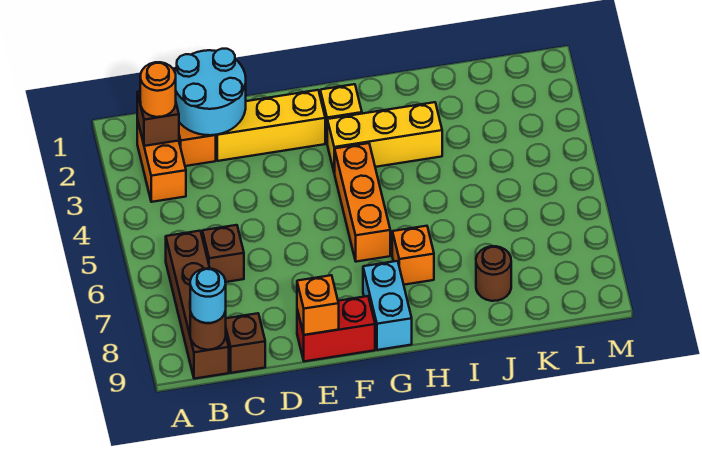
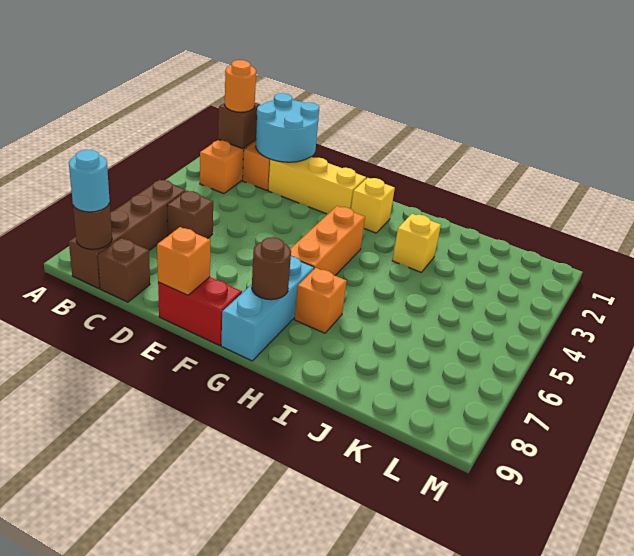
yellow 1x3 brick [327,102,442,173] -> yellow 1x1 brick [392,214,441,272]
cyan 1x2 brick [363,261,412,350] -> cyan 1x3 brick [221,256,314,361]
brown 1x1 round brick [476,246,511,301] -> brown 1x1 round brick moved to [252,237,291,300]

